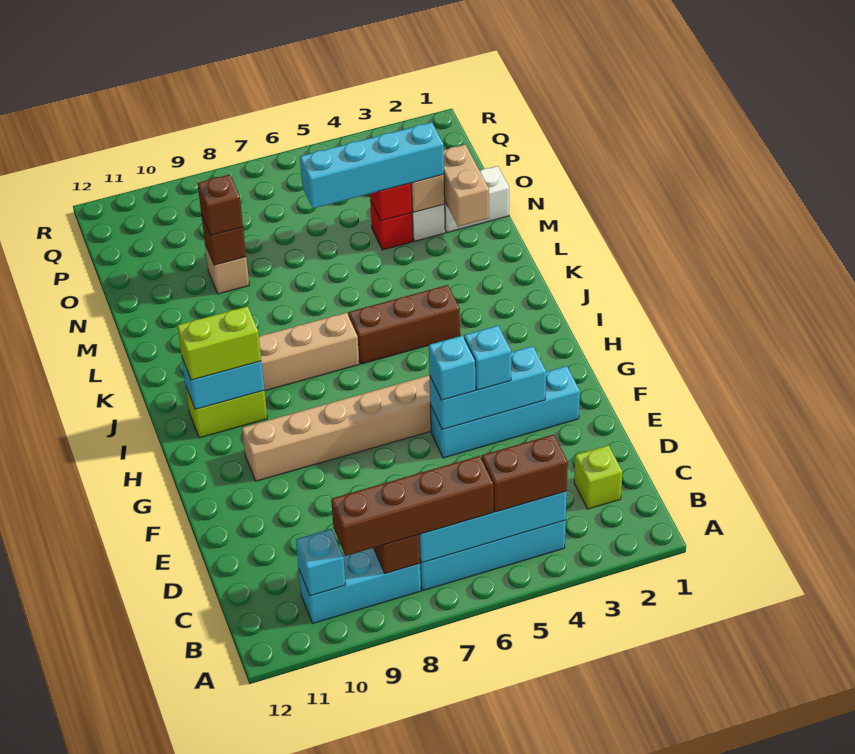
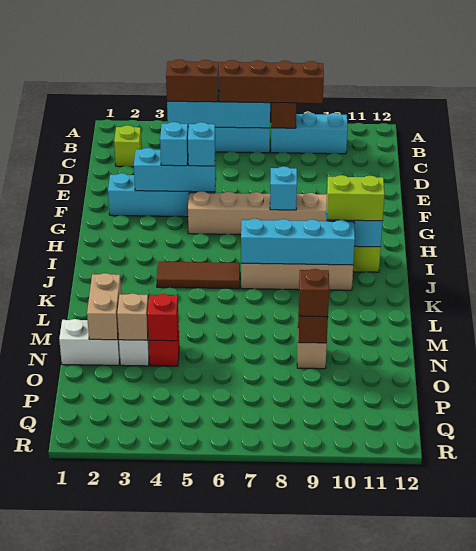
cyan 1x1 brick [296,529,346,596] -> cyan 1x1 brick moved to [270,166,297,210]
brown 1x3 brick [348,285,460,364] -> brown 1x3 tile [156,262,240,289]
cyan 1x4 brick [300,122,444,208] -> cyan 1x4 brick moved to [241,219,355,265]

